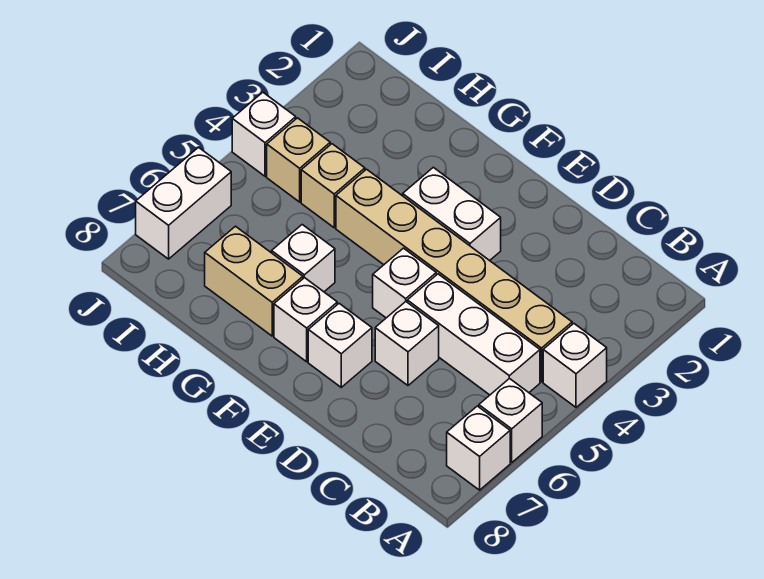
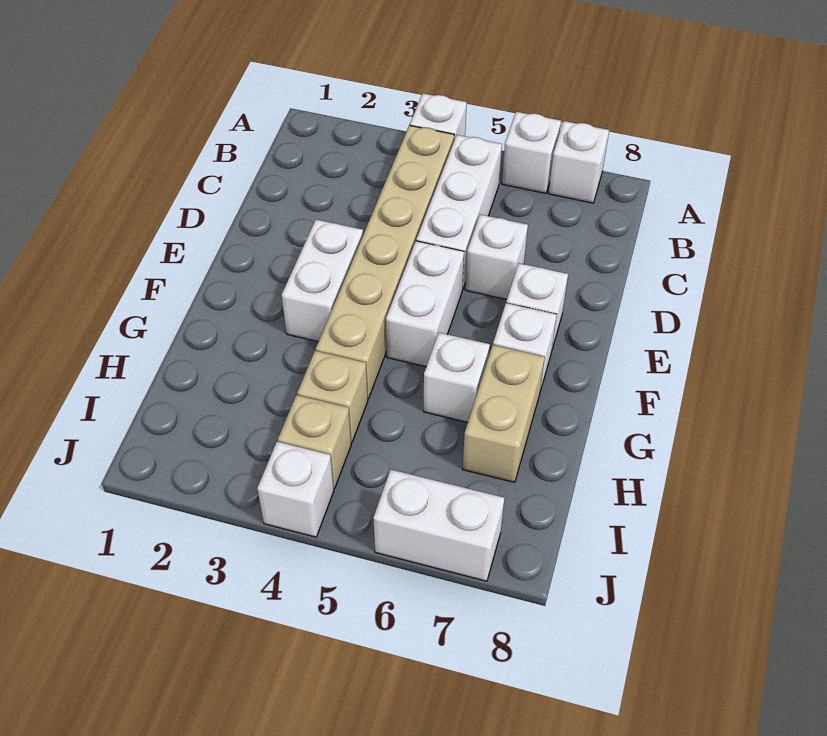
white 1x1 brick [373,248,436,318] -> white 1x2 brick [386,241,464,367]

